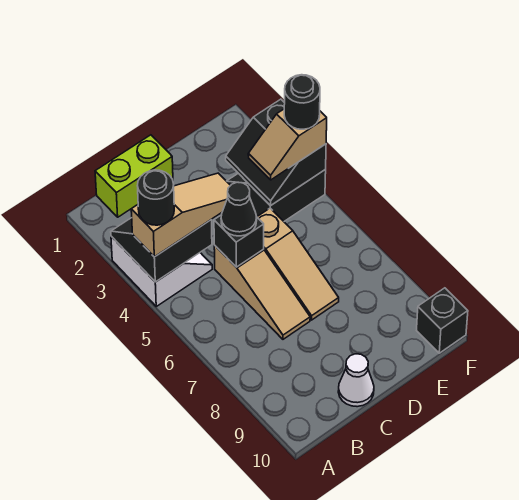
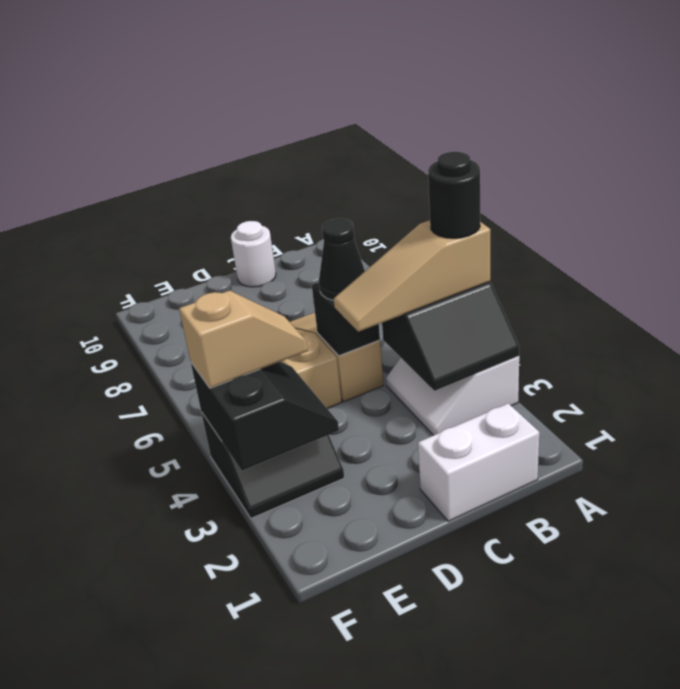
lime 1x2 brick [95,135,173,217] -> white 1x2 brick [418,403,539,521]
white 1x1 cone [338,354,374,407] -> white 1x1 round brick [231,221,276,287]
black 1x1 round brick [284,75,320,129] -> none
black 1x1 brick [417,288,468,353] -> none

